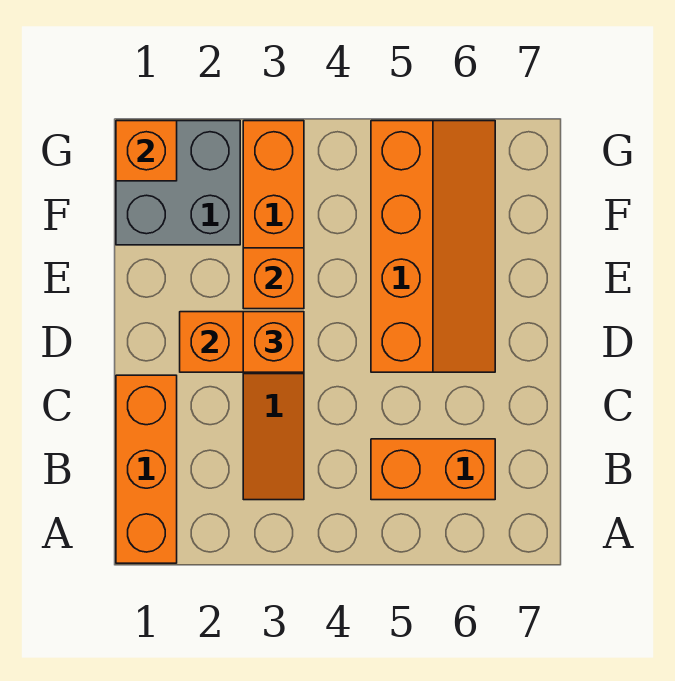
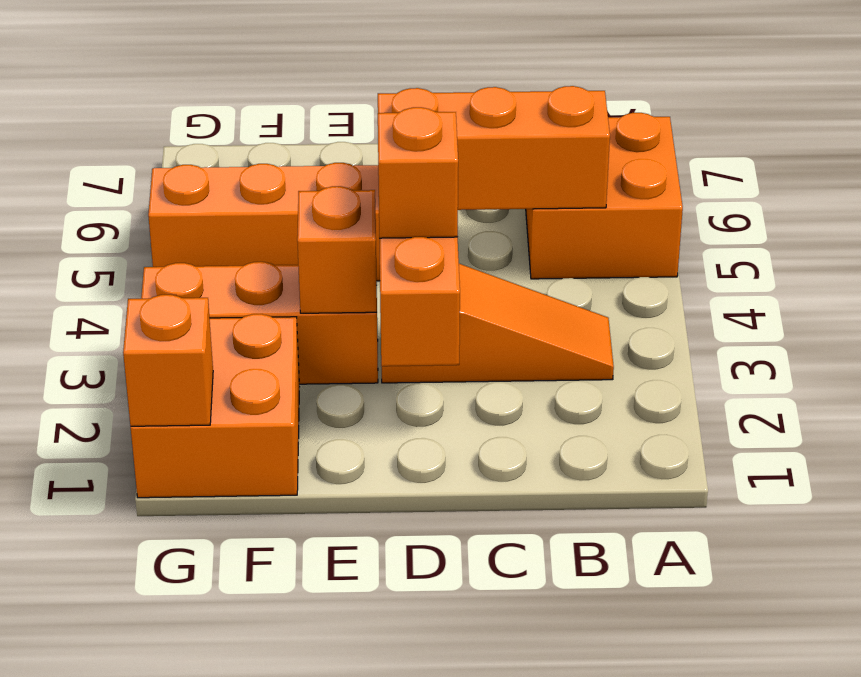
orange 1x3 brick [116,375,177,563] -> orange 1x3 brick moved to [378,86,610,210]
orange 1x2 brick [371,439,495,500] -> orange 2x2 brick [526,113,683,279]
grey 2x2 brick [116,121,240,245] -> orange 2x2 brick [131,314,299,498]

